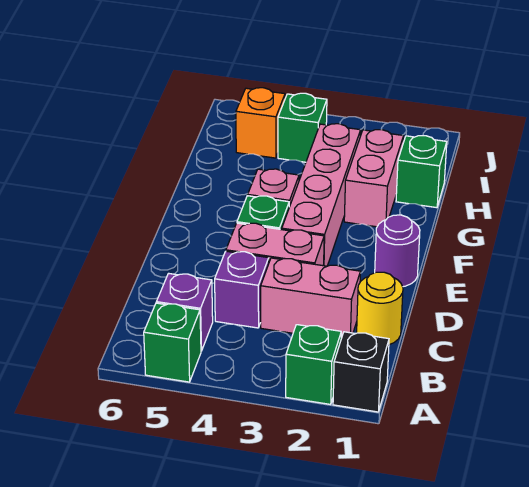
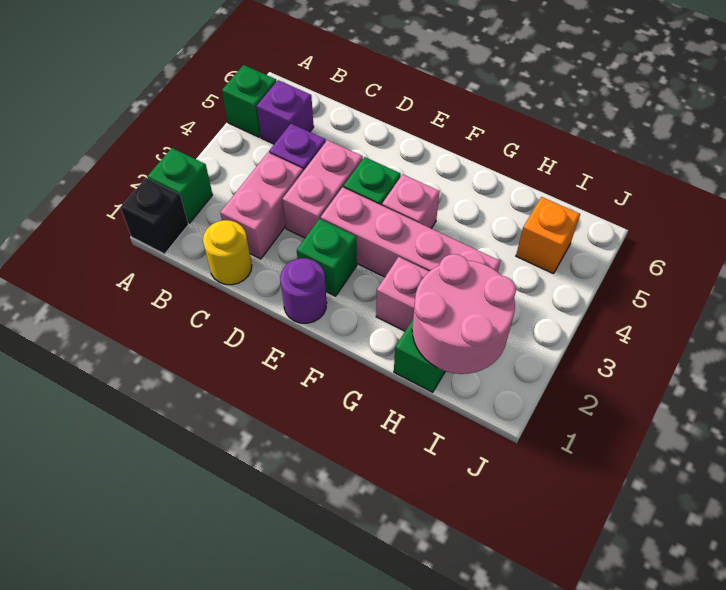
none -> pink 2x2 round brick [412,254,516,374]
green 1x1 brick [278,93,327,162] -> green 1x1 brick moved to [297,219,357,296]

